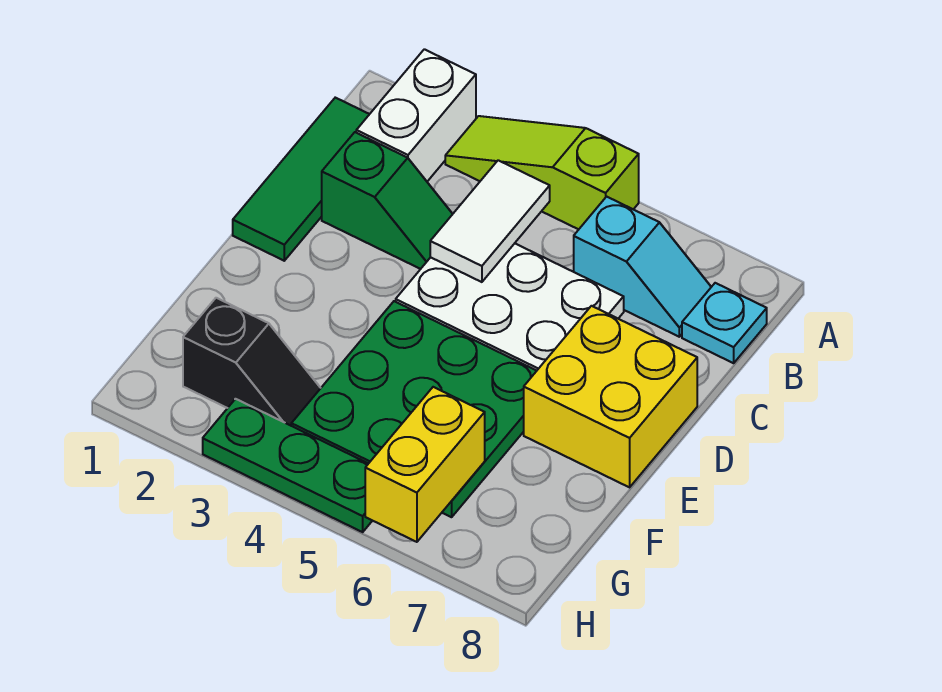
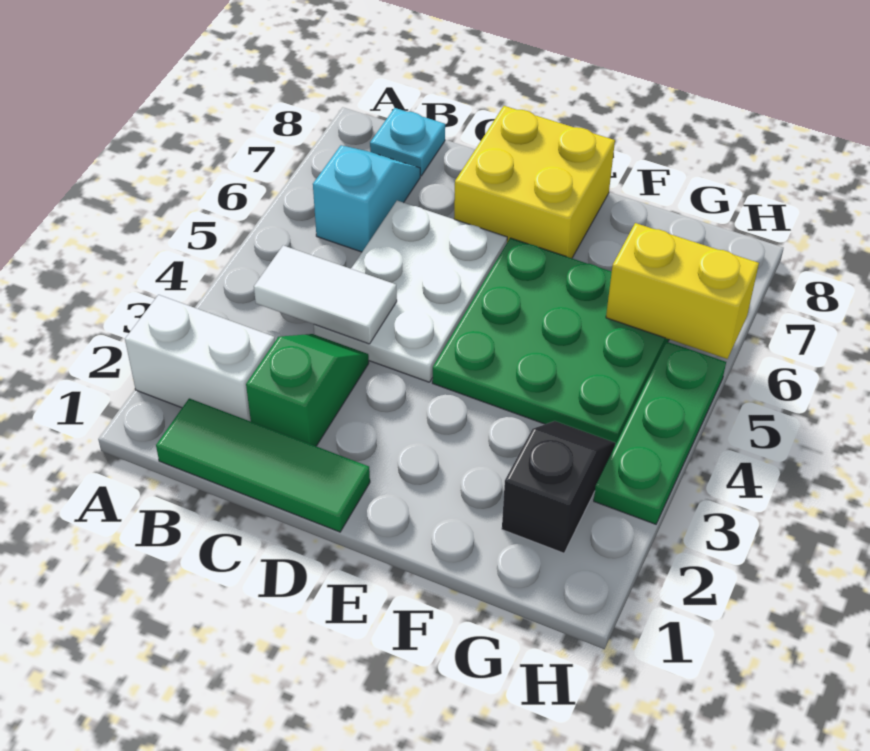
lime 1x3 slope [445,116,639,229] -> none

